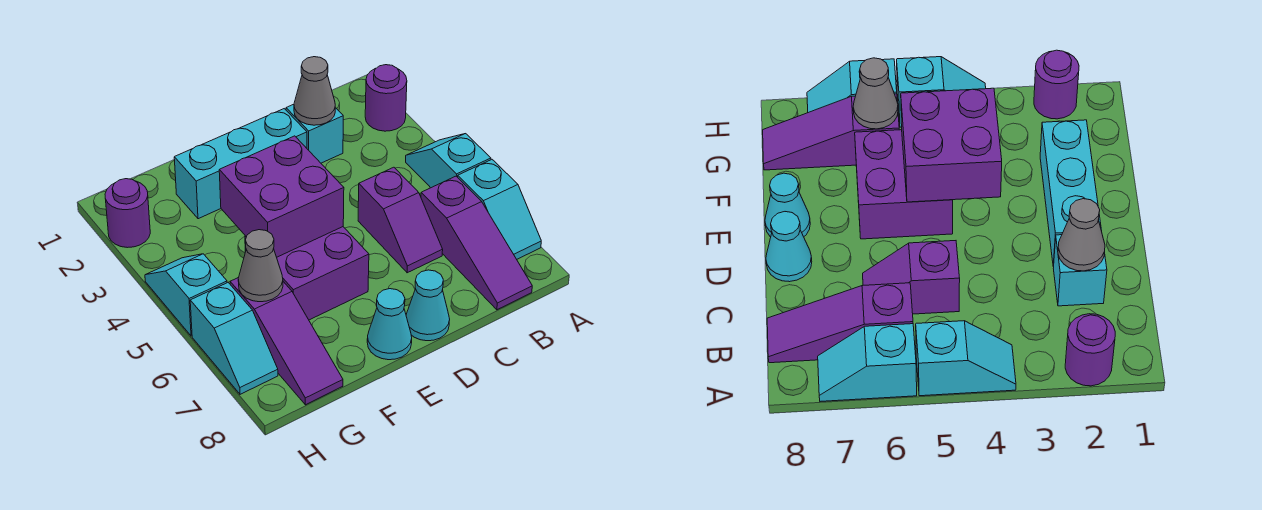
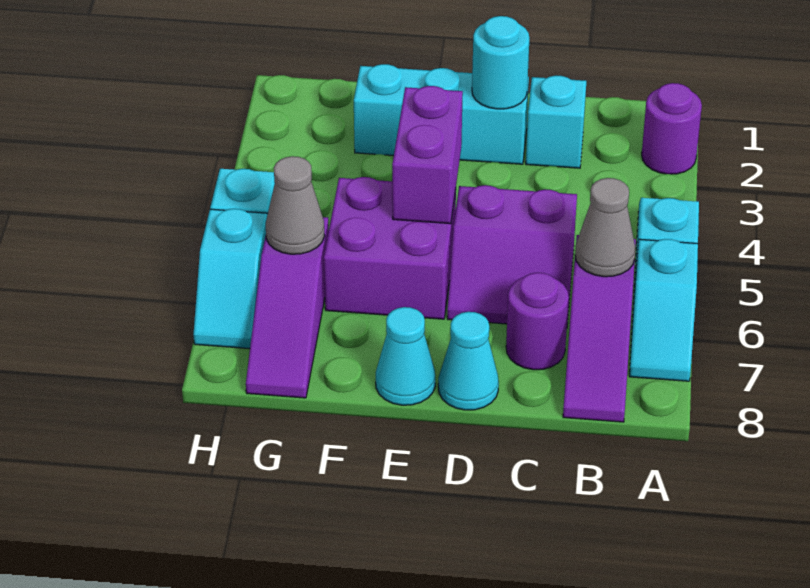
grey 1x1 cone [294,57,335,125] -> grey 1x1 cone moved to [575,178,635,277]
purple 1x2 slope [358,167,443,273] -> purple 2x2 slope [447,185,577,324]
none -> cyan 1x1 round brick [472,16,529,109]
purple 2x2 brick [219,136,344,257] -> purple 1x2 brick [392,86,463,224]
purple 1x1 round brick [105,179,150,248] -> purple 1x1 round brick moved to [506,273,569,370]

